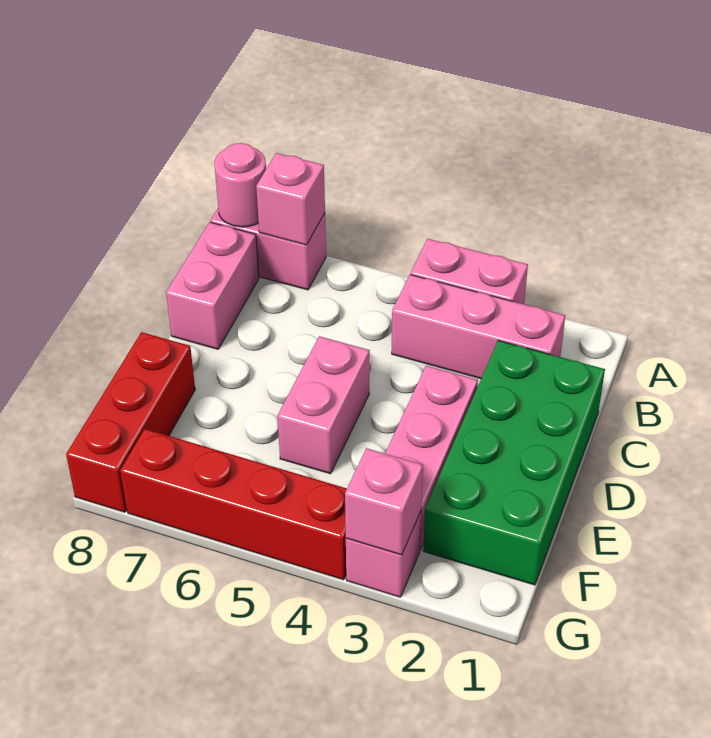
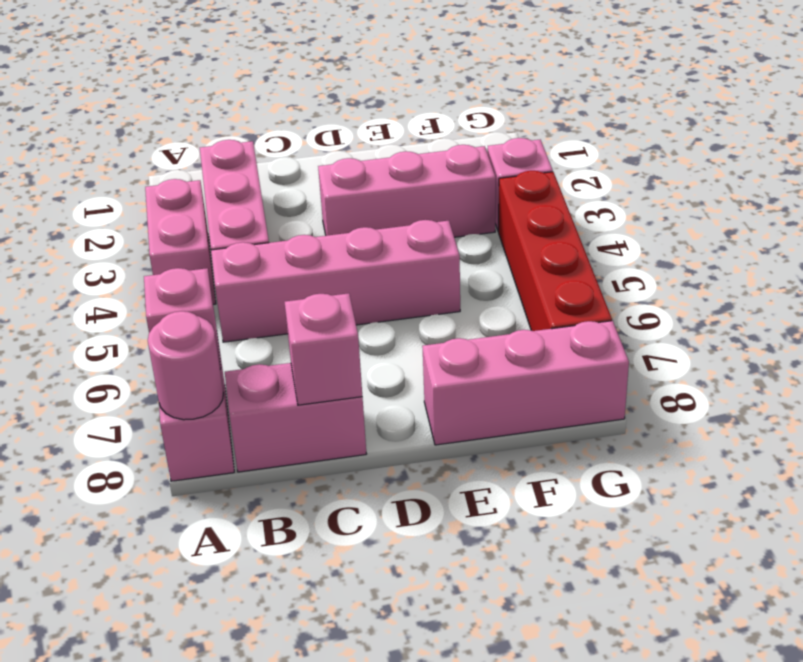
green 2x4 brick [423,341,605,585] -> none
pink 1x2 brick [277,336,370,474] -> pink 1x4 brick [211,220,460,342]
red 1x3 brick [66,332,195,512] -> pink 1x3 brick [422,321,629,445]
pink 1x1 brick [345,448,423,555] -> pink 1x1 brick moved to [285,293,362,405]

